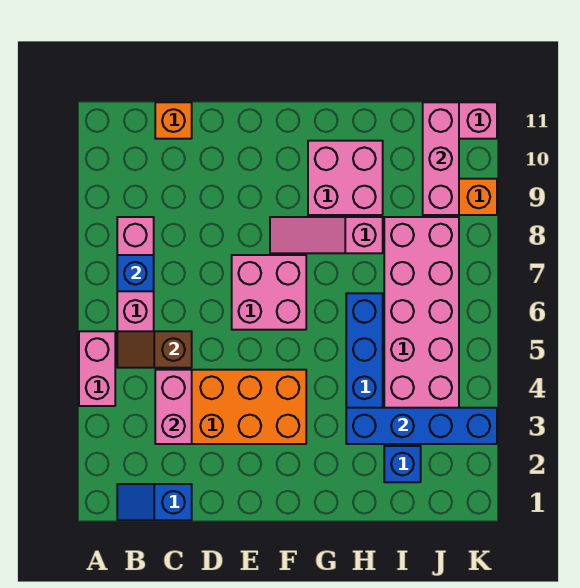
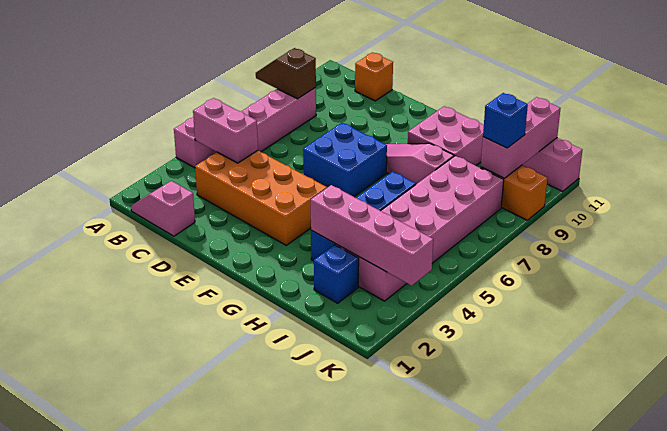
blue 1x2 slope [117,484,192,520] -> pink 1x2 slope [131,181,195,236]
brown 1x2 slope [117,331,192,368] -> brown 1x2 slope moved to [256,48,316,99]
blue 1x1 brick [117,255,154,291] -> blue 1x1 brick moved to [483,93,528,148]
pink 1x2 brick [155,370,192,444] -> pink 1x2 brick turned to [193,98,258,163]
pink 2x2 brick [232,255,306,330] -> blue 2x2 brick [303,123,387,197]
blue 1x4 brick [346,408,497,444] -> pink 1x4 brick [311,185,433,285]

